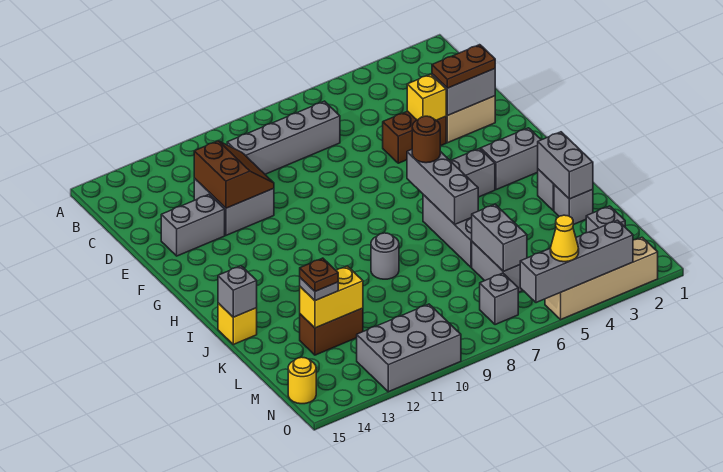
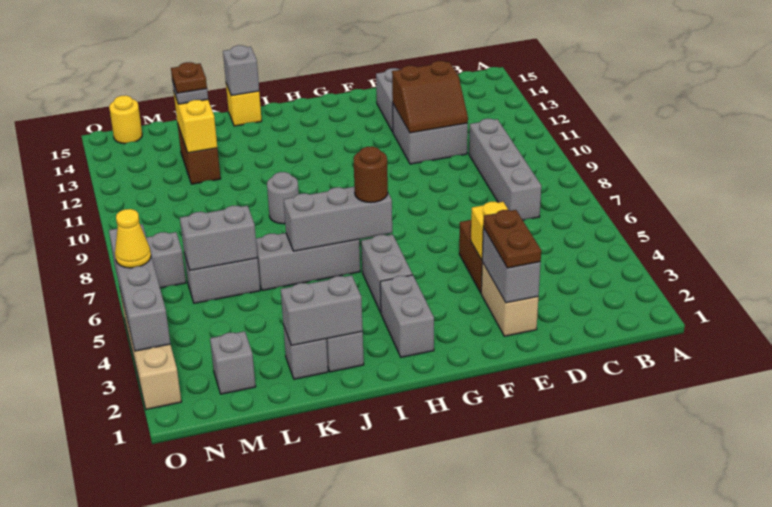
grey 2x3 brick [357,304,461,392] -> none

